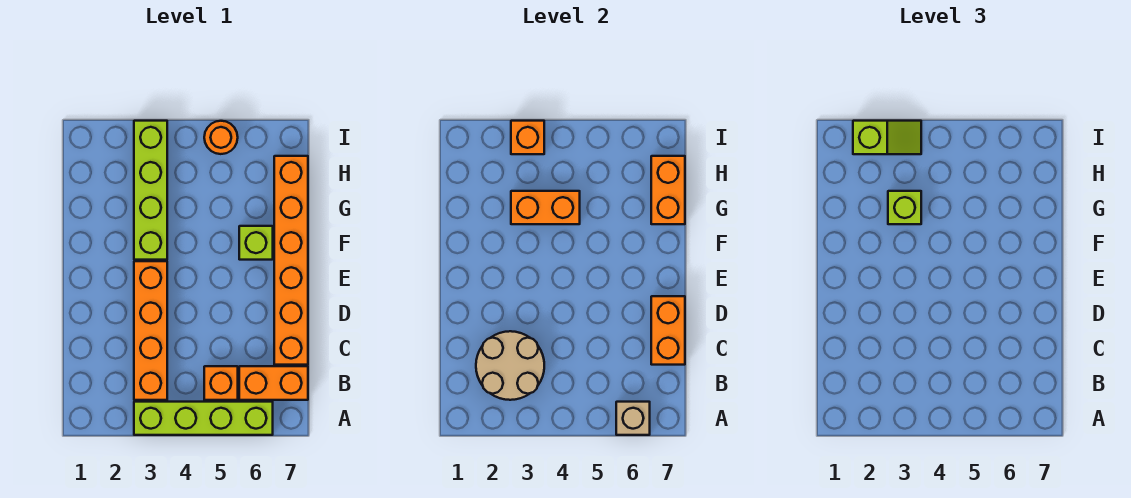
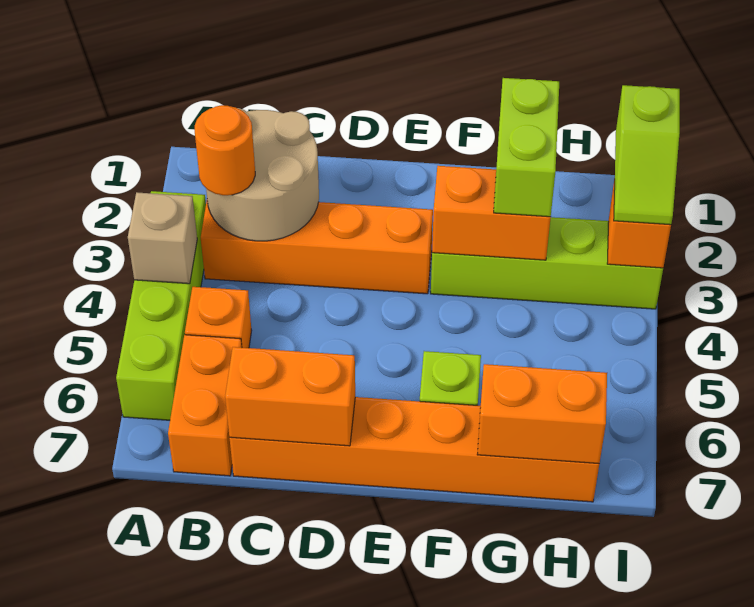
tan 1x1 brick [616,402,650,435] -> tan 1x1 brick moved to [128,192,197,284]
orange 1x2 brick [511,191,580,224] -> orange 1x2 brick turned to [432,166,551,260]
lime 1x1 brick [888,191,921,224] -> lime 1x2 brick [494,78,559,217]
orange 1x1 round brick [204,121,238,154] -> orange 1x1 round brick moved to [195,105,255,195]

